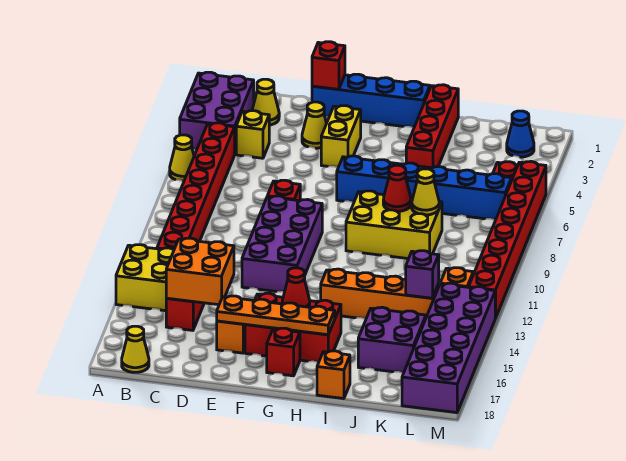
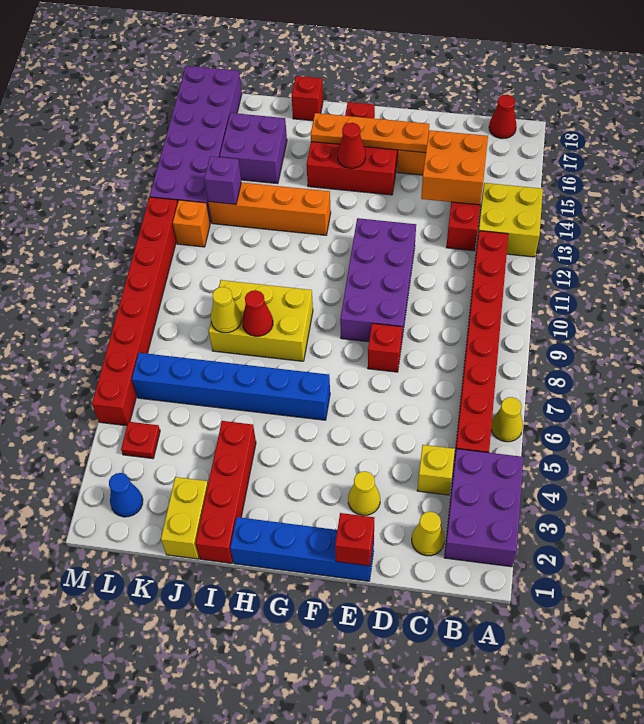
yellow 1x1 cone [122,326,149,372] -> red 1x1 cone [489,95,516,139]
yellow 1x2 brick [321,106,361,167] -> yellow 1x2 brick moved to [161,477,208,559]
orange 1x1 brick [317,351,350,399] -> red 1x1 brick [292,76,323,121]

